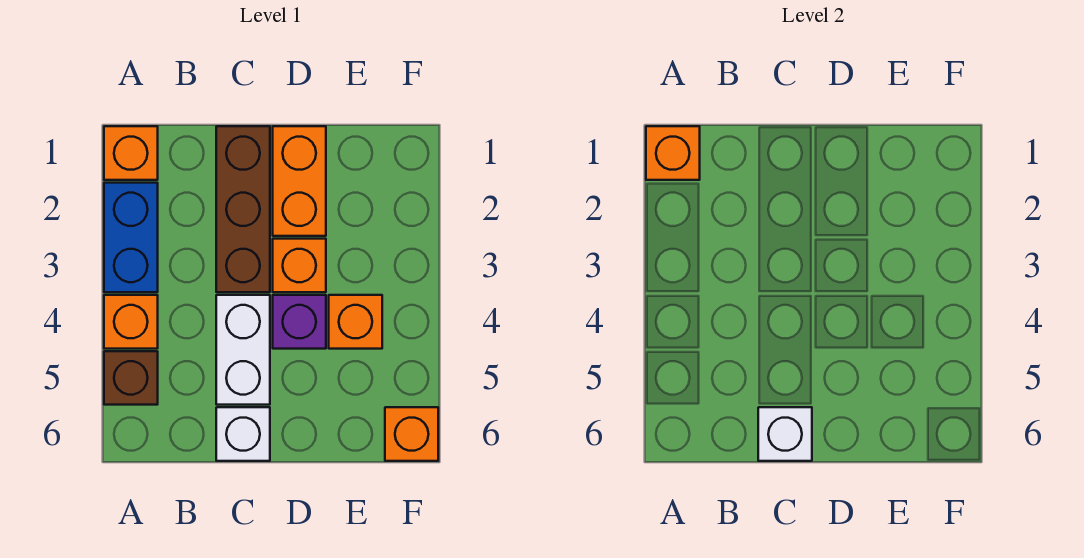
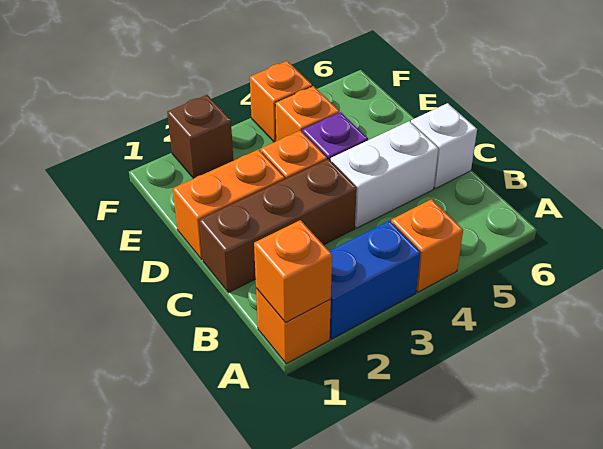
brown 1x1 brick [104,351,158,405] -> brown 1x1 brick moved to [167,95,233,179]
white 1x1 brick [758,407,812,461] -> none
orange 1x1 brick [385,407,438,461] -> orange 1x1 brick moved to [250,61,312,142]

